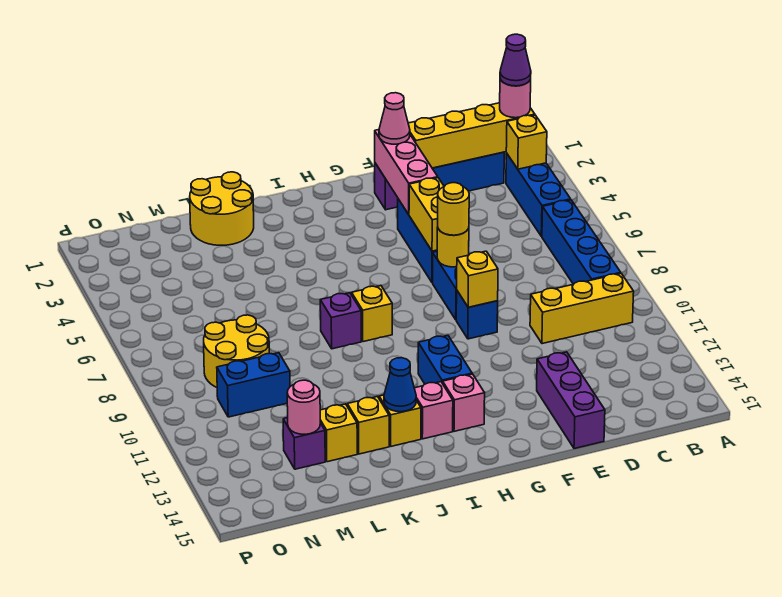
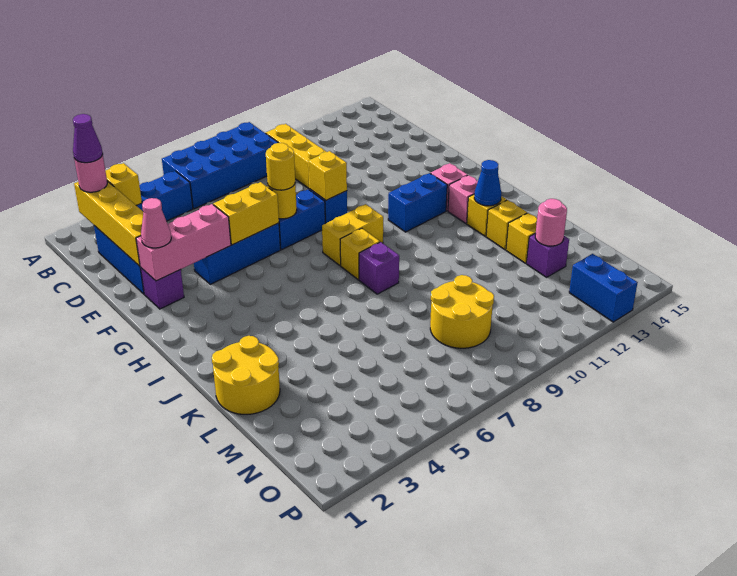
blue 1x4 brick [542,200,621,284] -> blue 2x4 brick [162,122,278,209]
purple 1x3 brick [537,352,605,449] -> none
none -> yellow 1x2 brick [322,204,383,265]
blue 1x2 brick [217,353,290,417] -> blue 1x2 brick moved to [569,254,638,322]

